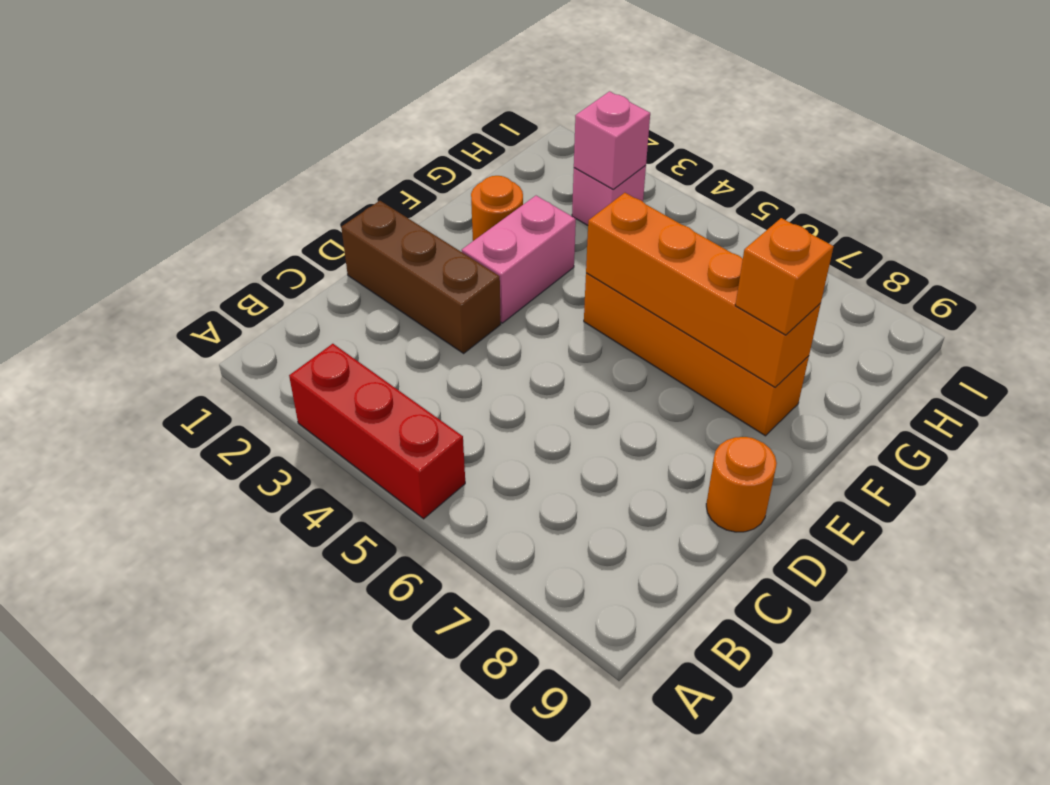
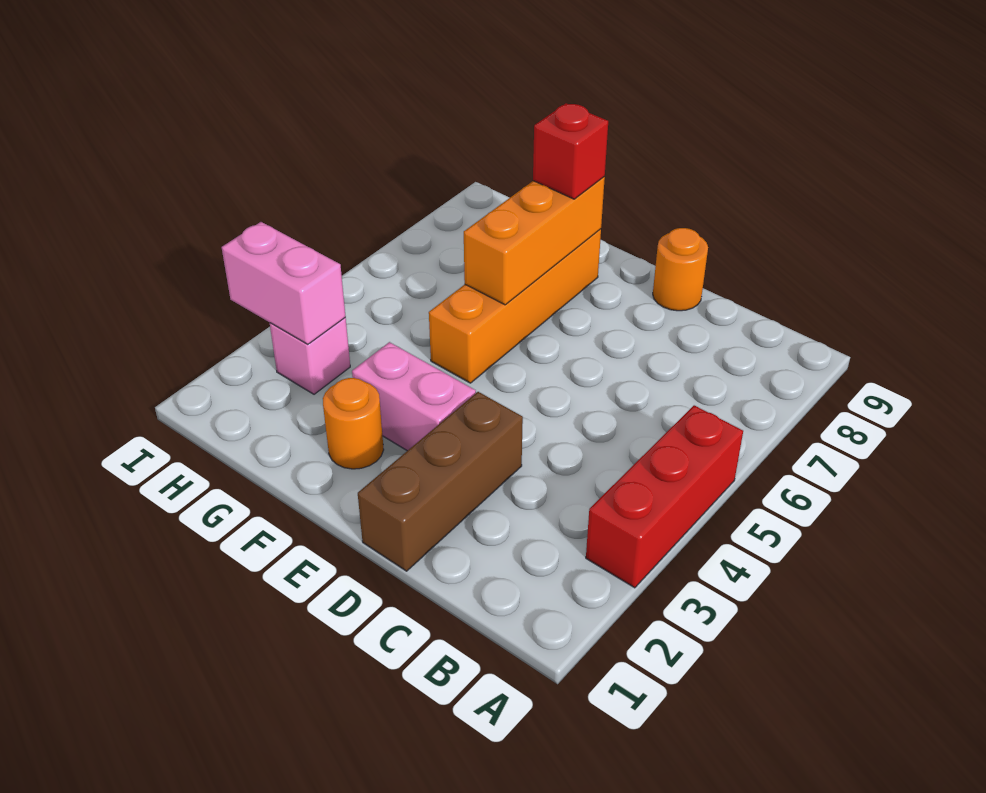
orange 1x4 brick [586,193,821,387] -> orange 1x3 brick [464,177,605,305]
orange 1x1 brick [735,218,834,335] -> red 1x1 brick [533,103,608,199]
pink 1x1 brick [574,91,650,190] -> pink 1x2 brick [222,222,346,344]

